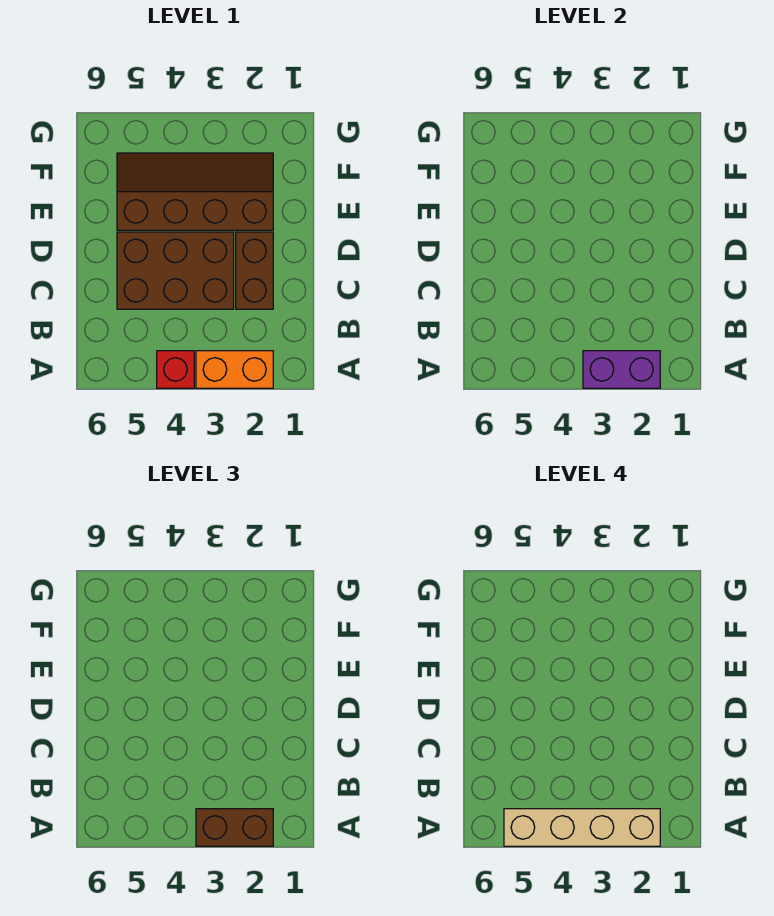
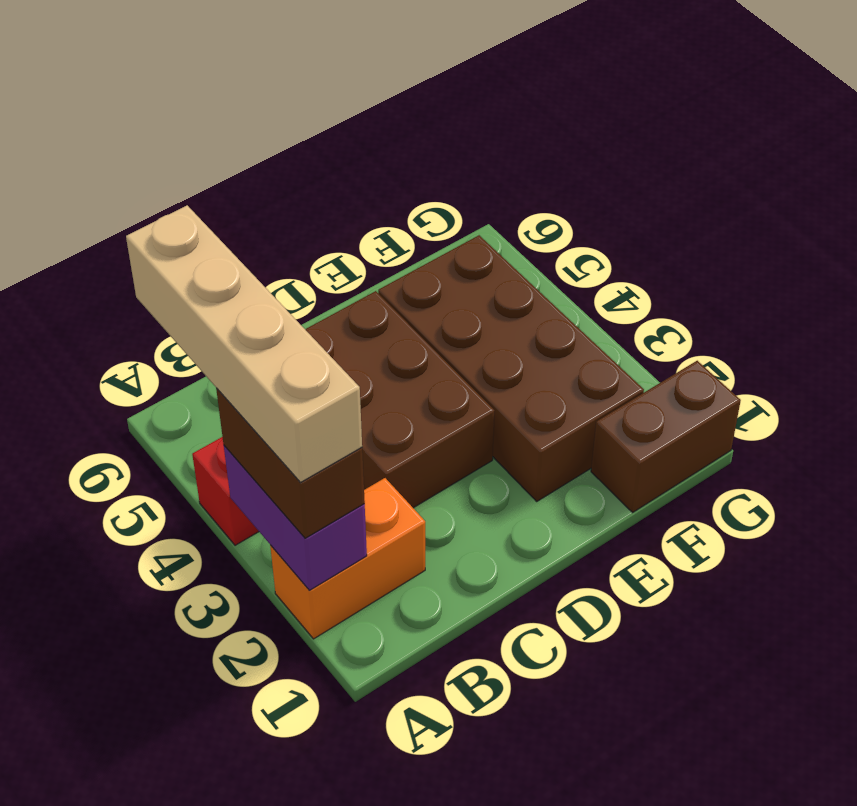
orange 1x2 brick [196,351,273,388] -> orange 1x2 brick turned to [270,478,425,639]
brown 1x2 brick [236,232,273,309] -> brown 1x2 brick moved to [591,361,741,512]
brown 2x4 slope [117,153,273,230] -> brown 2x4 brick [378,235,644,501]

